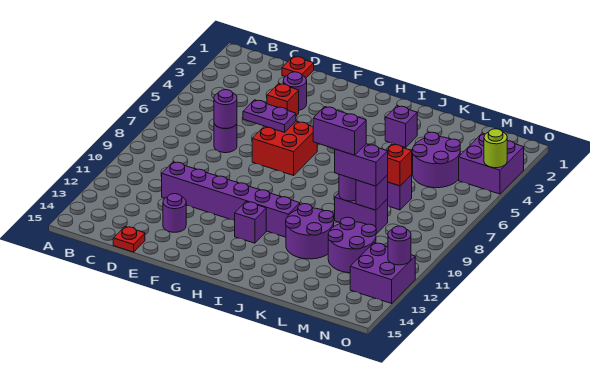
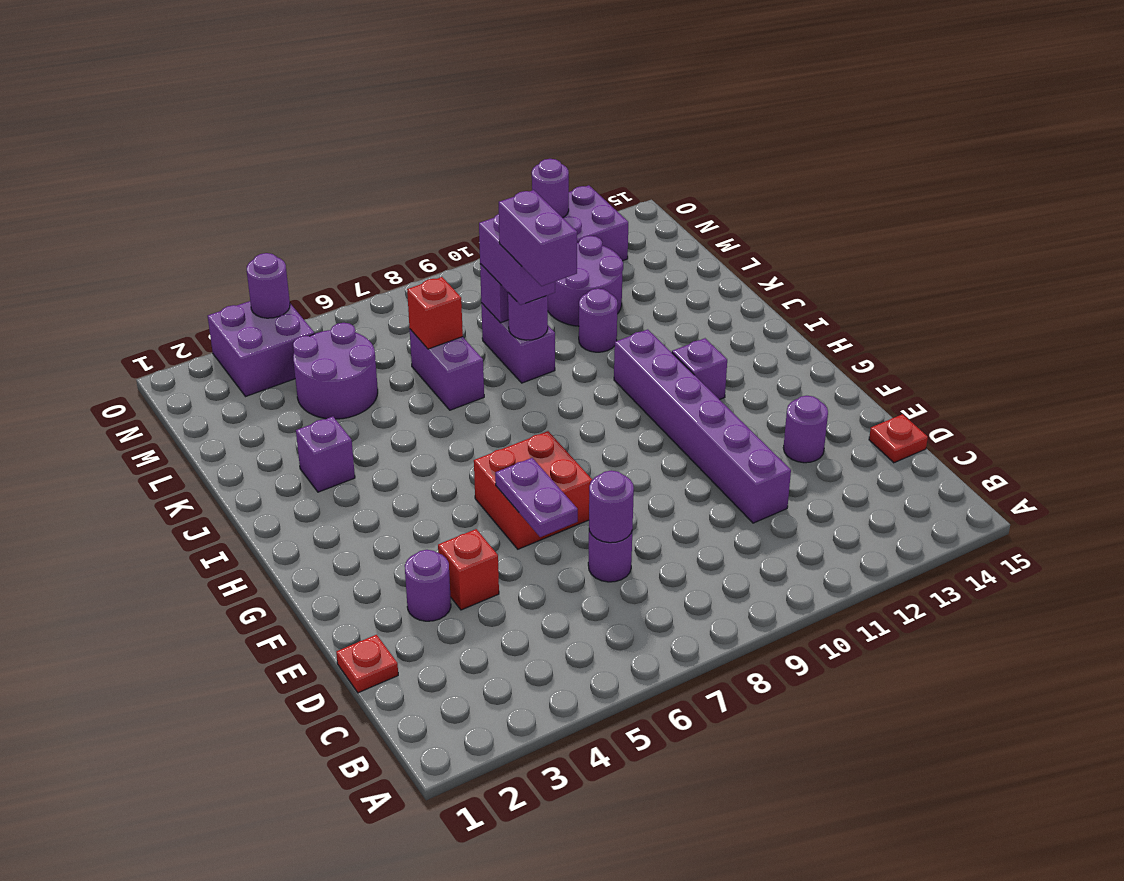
purple 2x2 round brick [286,204,334,259] -> purple 1x1 round brick [579,289,618,352]
lime 1x1 round brick [484,129,507,168] -> purple 1x1 round brick [247,253,290,318]

